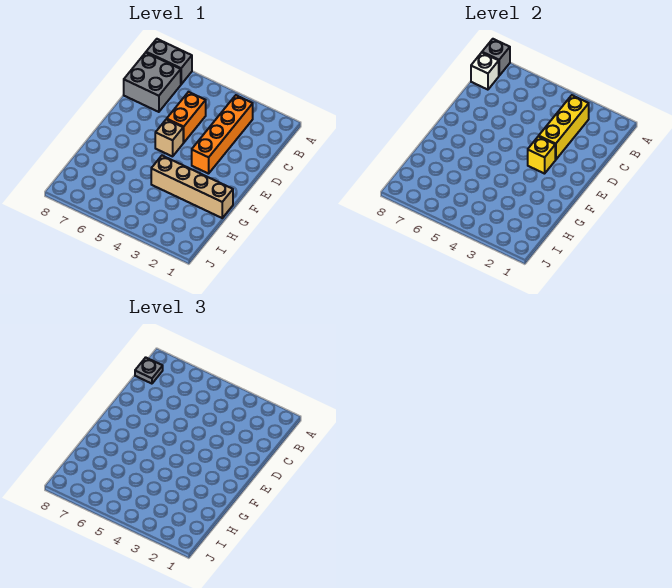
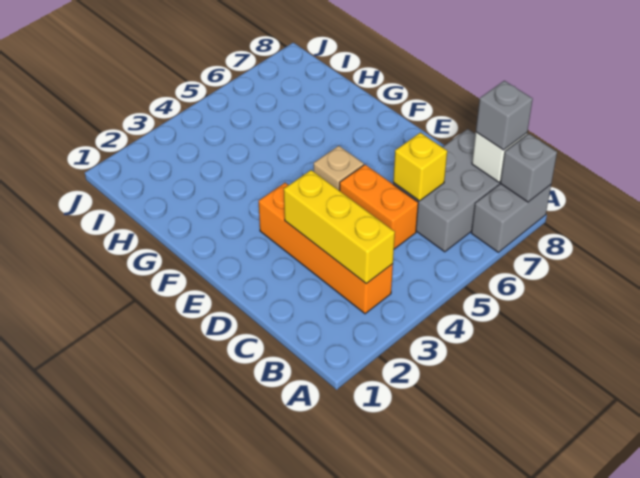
grey 2x2 brick [124,53,181,112] -> grey 2x3 brick [393,129,500,252]
grey 1x1 plate [135,357,163,384] -> grey 1x1 brick [476,81,533,150]
yellow 1x1 brick [528,136,555,174] -> yellow 1x1 brick moved to [393,133,447,201]
tan 1x4 brick [151,156,233,218] -> none

